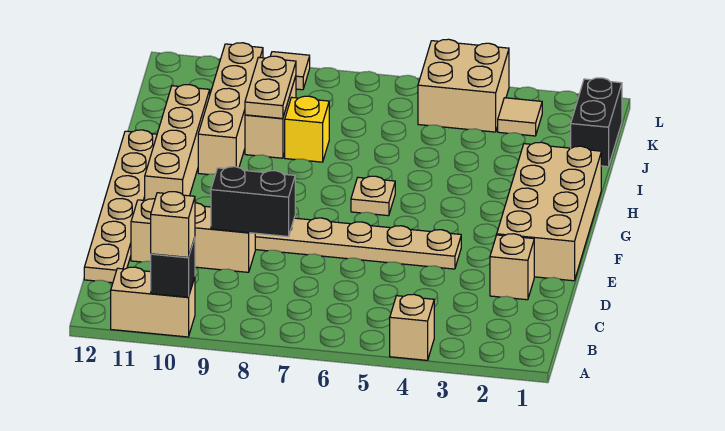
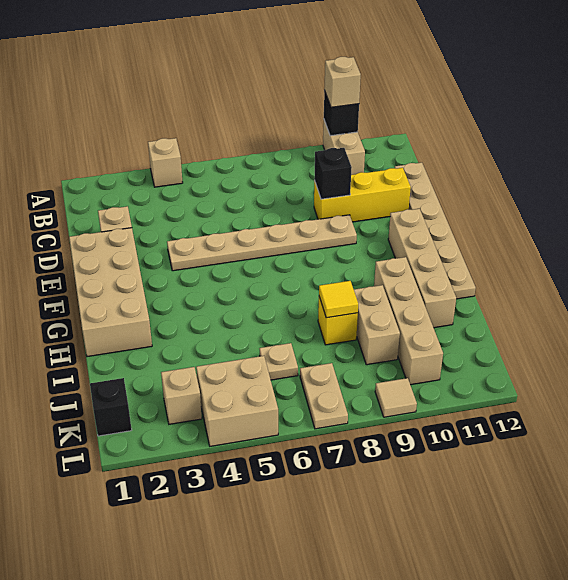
tan 1x2 brick [111,267,195,337] -> tan 1x2 brick turned to [323,121,365,175]
black 1x2 brick [211,167,295,236] -> black 1x1 brick [314,148,352,199]
tan 1x3 brick [131,199,255,272] -> yellow 1x3 brick [314,168,411,222]
tan 1x1 plate [351,176,395,216] -> tan 1x1 plate moved to [259,343,298,380]
none -> yellow 1x1 tile [319,281,358,318]
tan 1x2 plate [245,56,296,118] -> tan 1x2 plate moved to [300,363,348,429]
black 1x2 brick [571,78,622,167] -> black 1x1 brick [90,378,132,436]
tan 1x1 tile [498,98,542,136] -> tan 1x1 brick [161,367,202,424]

